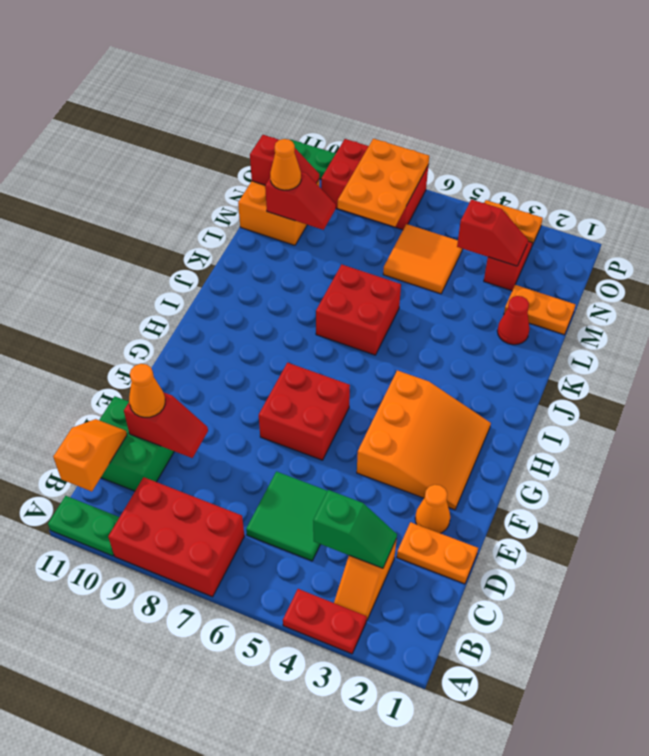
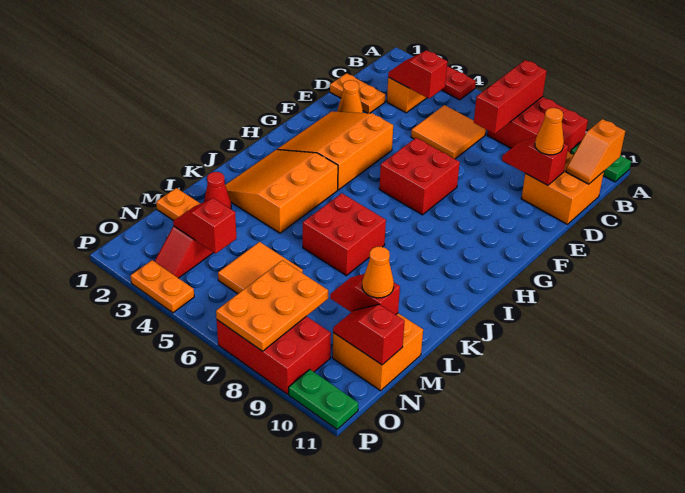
none -> red 1x3 brick [474,60,547,134]
green 1x2 slope [313,490,397,568] -> red 1x2 slope [388,50,447,99]
green 2x2 tile [246,472,327,561] -> orange 2x2 tile [411,105,486,159]
green 2x2 brick [100,396,174,491] -> orange 2x2 brick [521,151,604,224]
none -> orange 3x3 slope [225,150,338,233]

